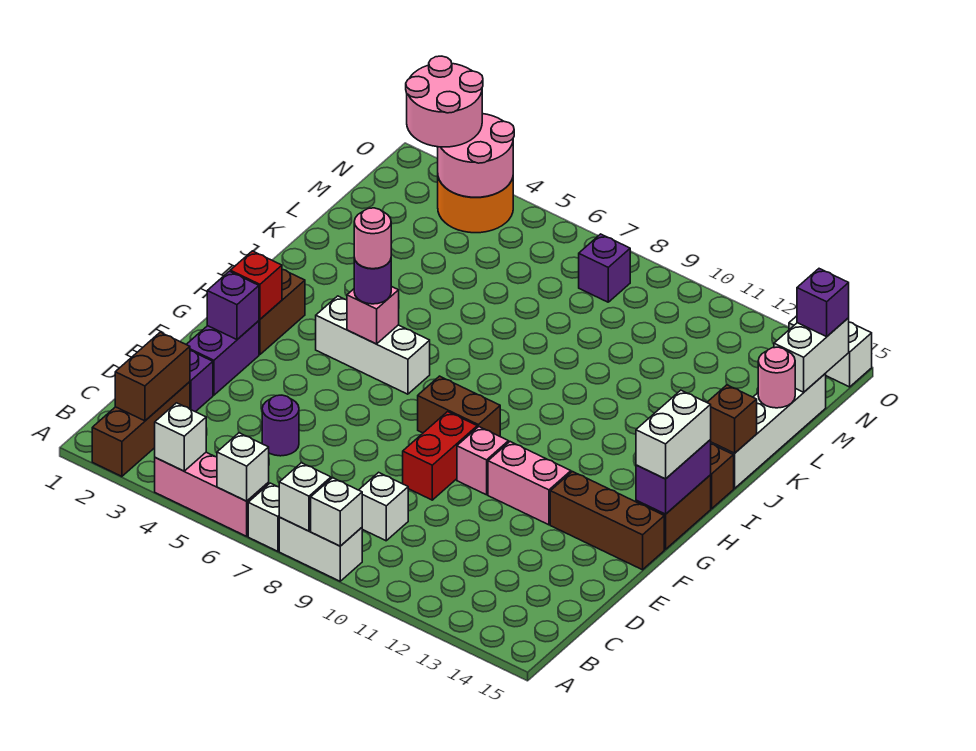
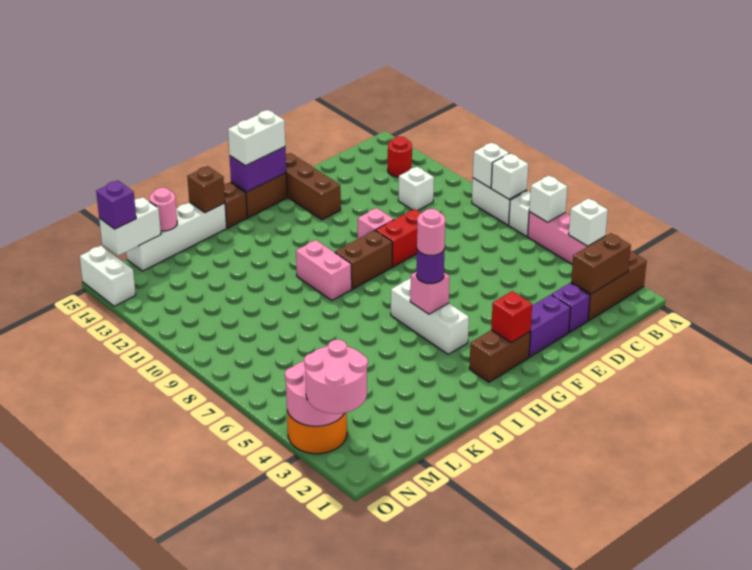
none -> red 1x1 round brick [388,137,412,177]
white 1x1 brick [359,472,408,541] -> white 1x1 brick moved to [398,167,434,211]
purple 1x1 round brick [262,395,299,456] -> none
purple 1x1 brick [207,271,259,340] -> none
pink 1x2 brick [488,442,571,525] -> pink 1x2 brick moved to [296,240,352,301]
brown 1x2 brick [418,376,500,436] -> brown 1x2 brick turned to [335,230,392,289]
purple 1x1 brick [579,234,630,302] -> none

